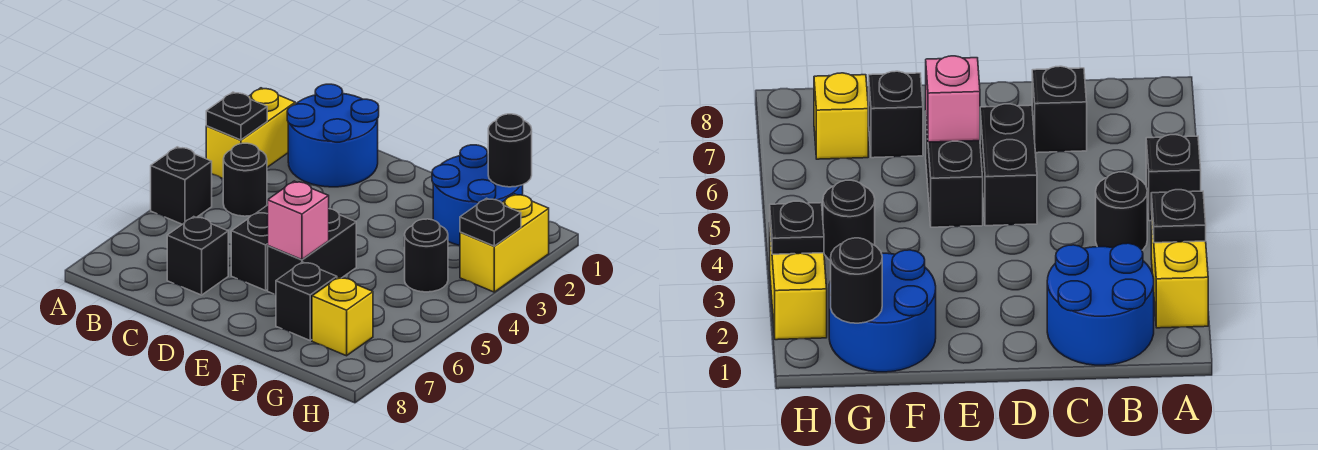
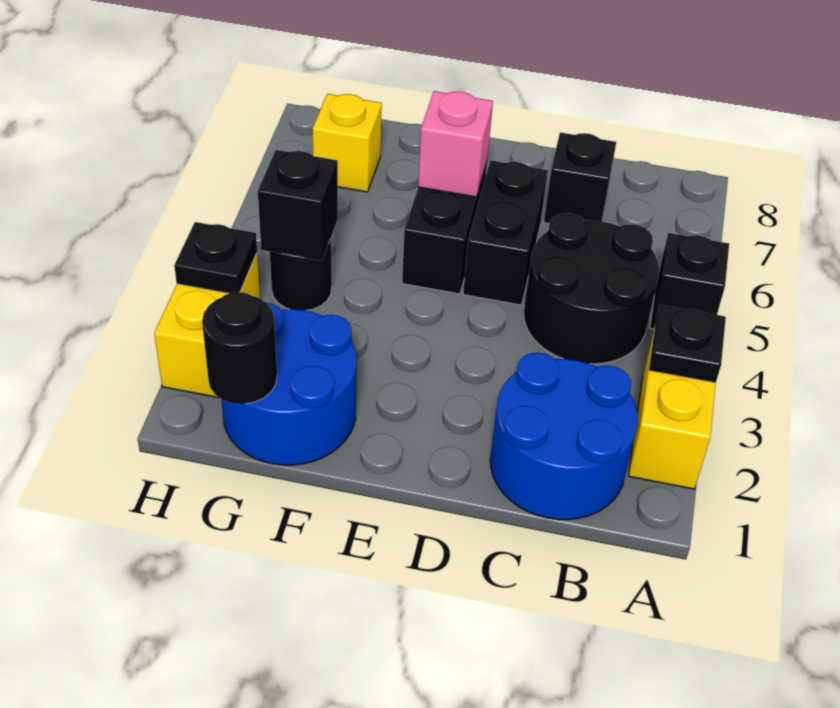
black 1x1 round brick [223,143,267,216] -> black 2x2 round brick [524,213,659,364]
black 1x1 brick [276,262,337,340] -> black 1x1 brick moved to [258,150,338,261]

